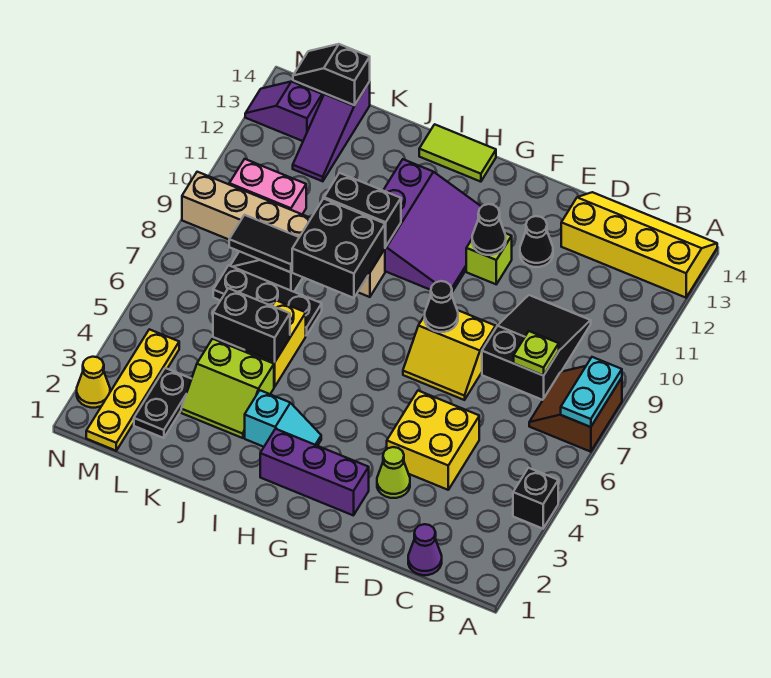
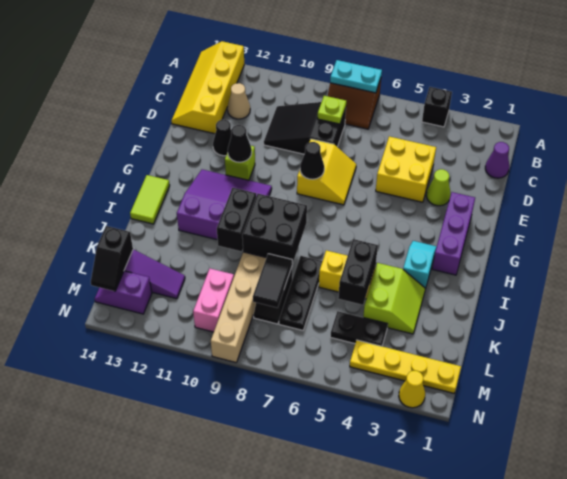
none -> tan 1x1 cone [227,83,250,119]
black 1x2 plate [134,368,191,438] -> black 1x2 plate moved to [330,311,388,346]
purple 1x2 slope [245,82,322,141] -> purple 1x2 slope turned to [95,271,152,314]

